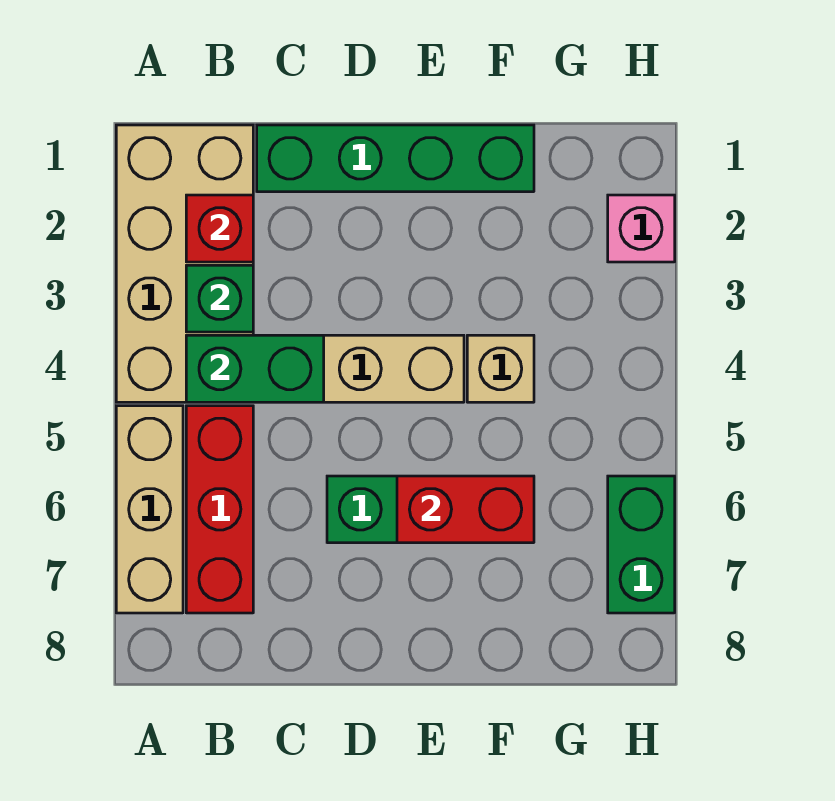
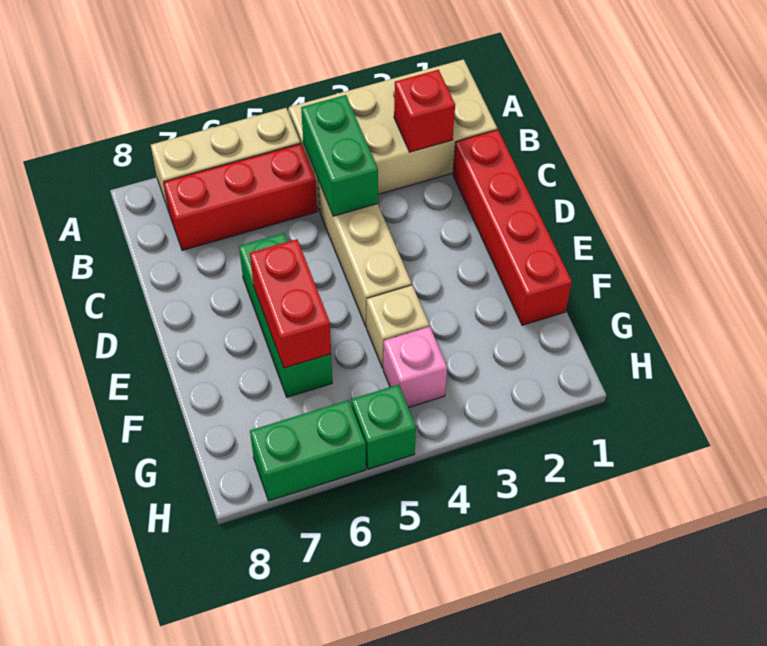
green 1x1 brick [186,265,253,332] -> green 1x1 brick moved to [351,385,416,469]
green 1x4 brick [257,125,534,192] -> red 1x4 brick [453,130,572,325]
pink 1x1 brick [608,195,675,262] -> pink 1x1 brick moved to [383,327,447,408]

